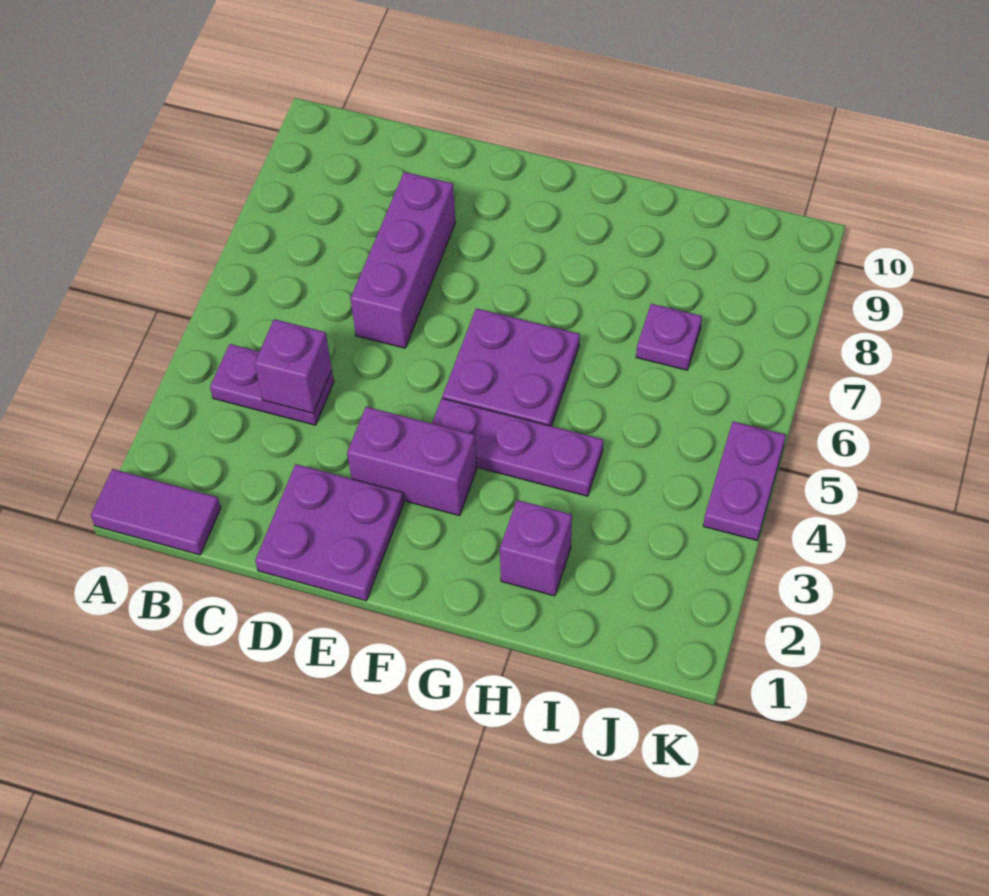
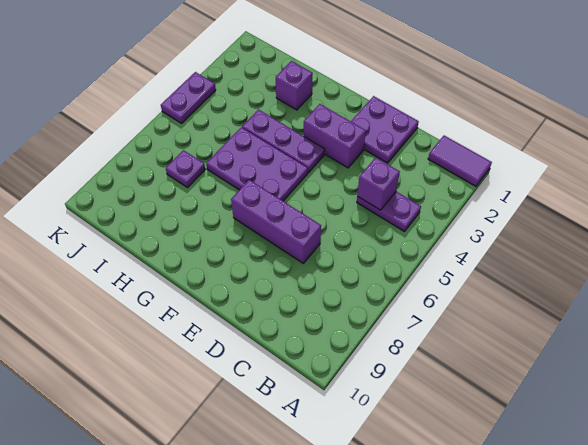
purple 1x3 brick [351,172,455,348] -> purple 1x3 brick turned to [231,180,321,263]
purple 2x2 plate [442,308,580,426] -> purple 2x3 plate [206,127,308,201]

